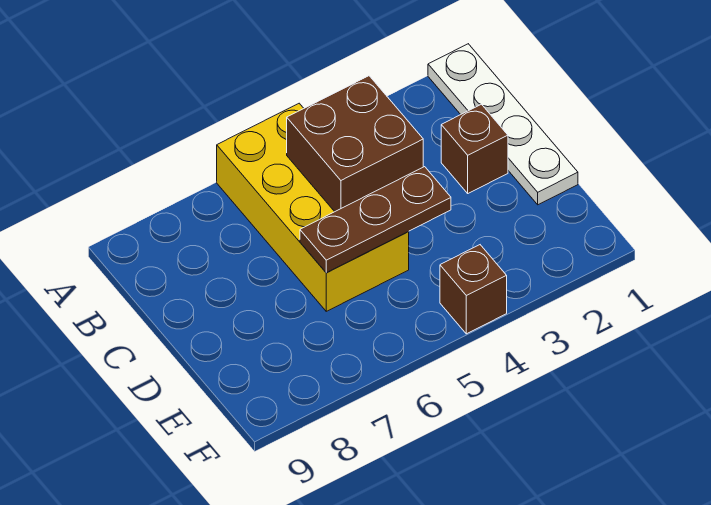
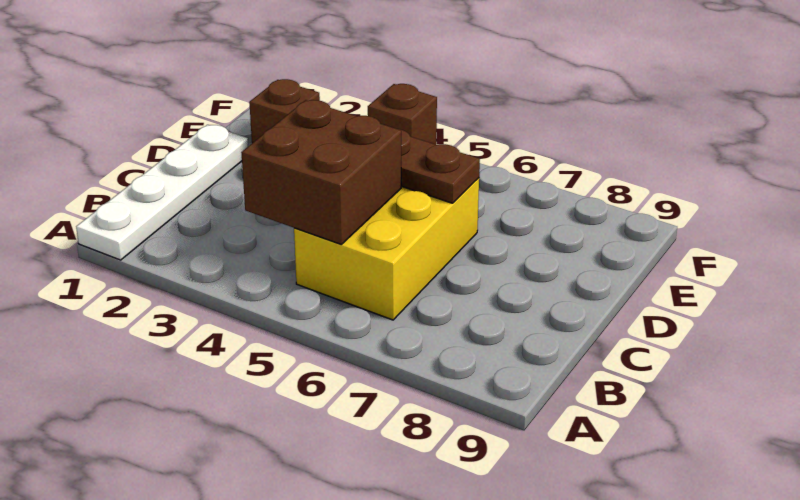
yellow 2x4 brick [217,103,409,311] -> yellow 2x3 brick [294,178,479,320]
brown 1x1 brick [441,104,508,193] -> brown 1x1 brick moved to [249,79,320,143]

